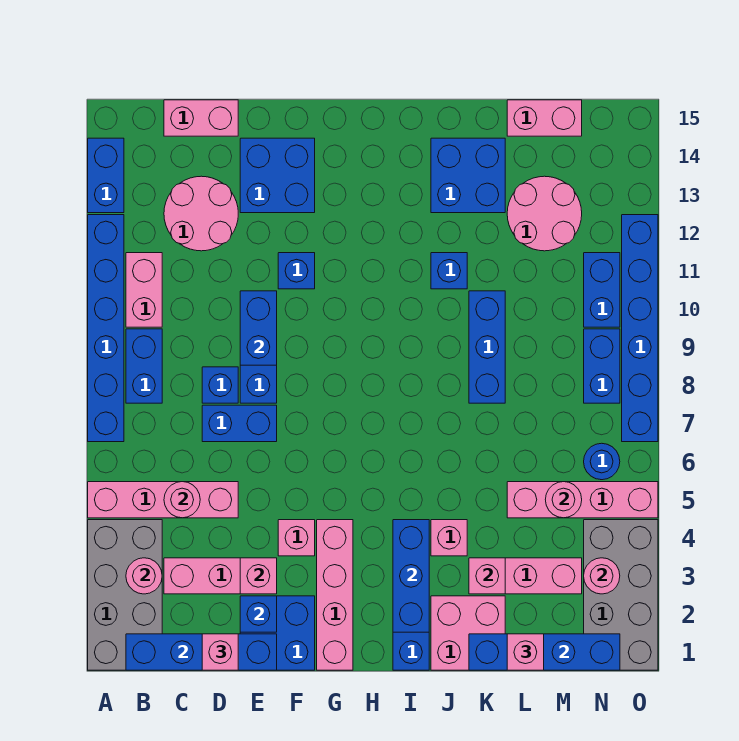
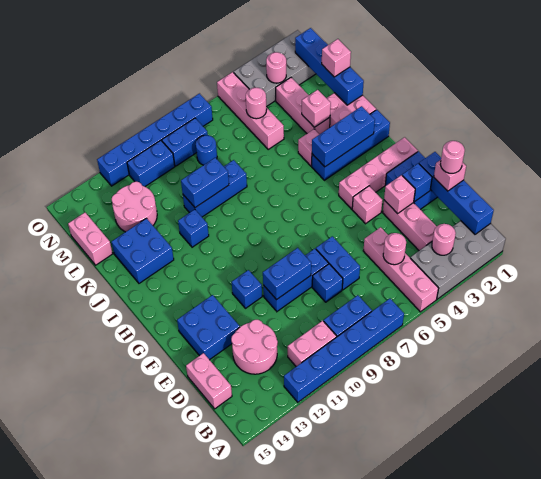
blue 1x2 brick [88,138,124,213] -> blue 1x2 brick moved to [181,158,229,208]
none -> pink 1x1 round brick [440,141,465,173]
blue 1x1 round brick [584,443,620,480] -> blue 1x1 round brick moved to [196,135,217,165]

